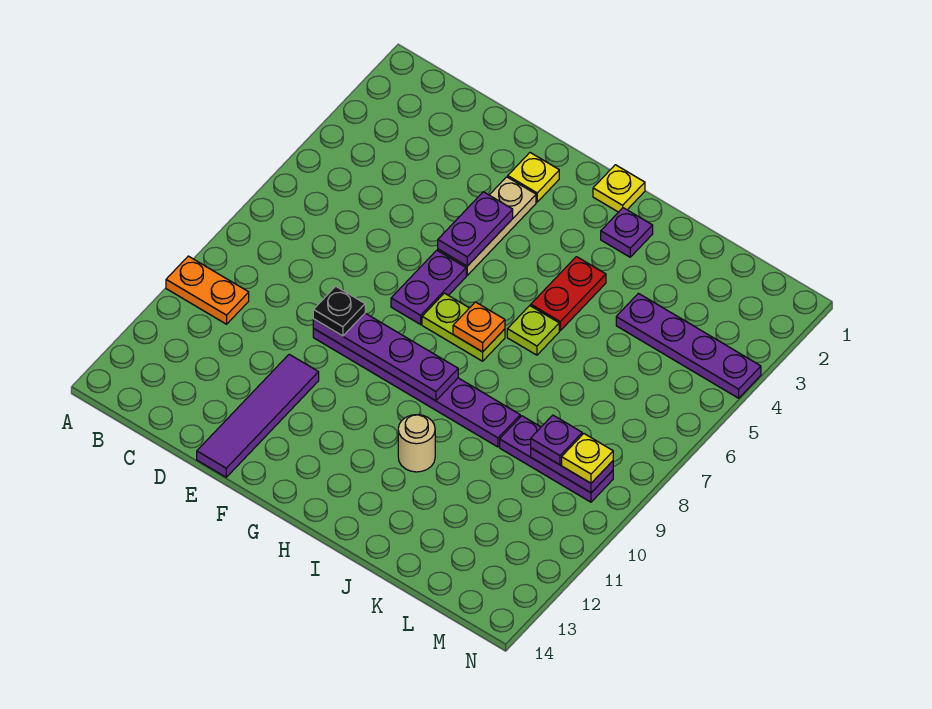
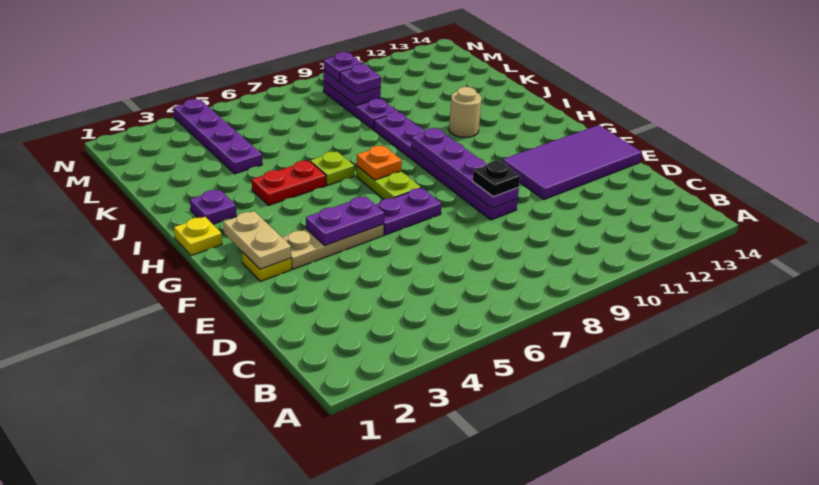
orange 1x2 plate [166,256,249,324] -> none
purple 1x4 tile [197,354,319,477] -> purple 2x4 tile [503,125,642,199]
none -> tan 1x2 plate [223,211,291,269]
yellow 1x1 plate [562,434,613,483] -> purple 1x1 plate [324,52,363,82]

